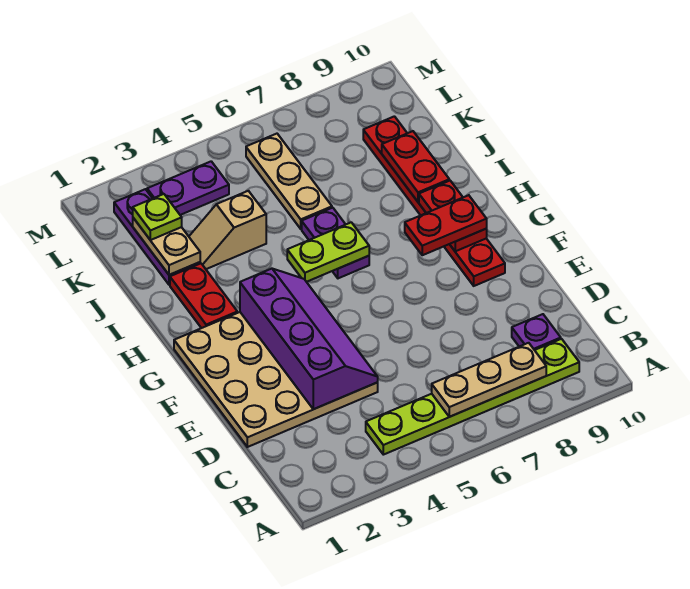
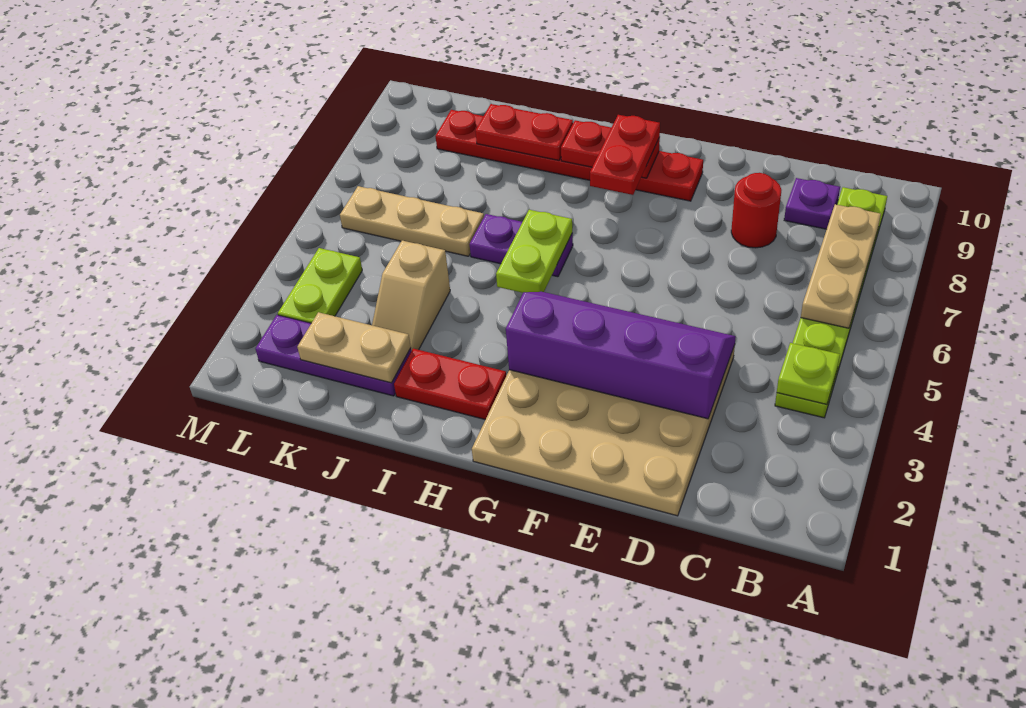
none -> red 1x1 round brick [731,173,781,248]
lime 1x1 plate [133,194,182,240] -> lime 1x1 plate moved to [777,343,840,404]
purple 1x2 plate [147,161,229,215] -> lime 1x2 plate [278,248,362,323]

